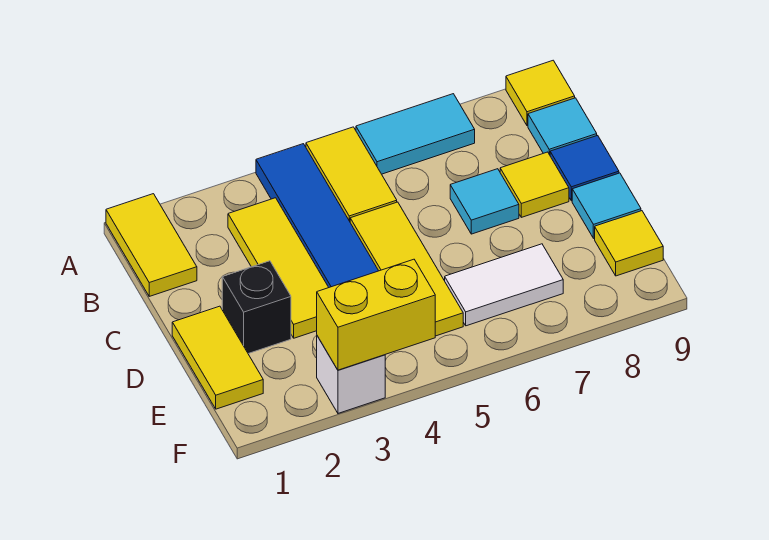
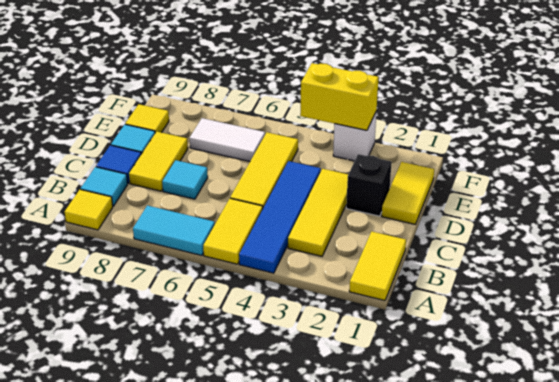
yellow 1x1 tile [500,152,569,217] -> yellow 1x2 tile [129,132,188,191]

